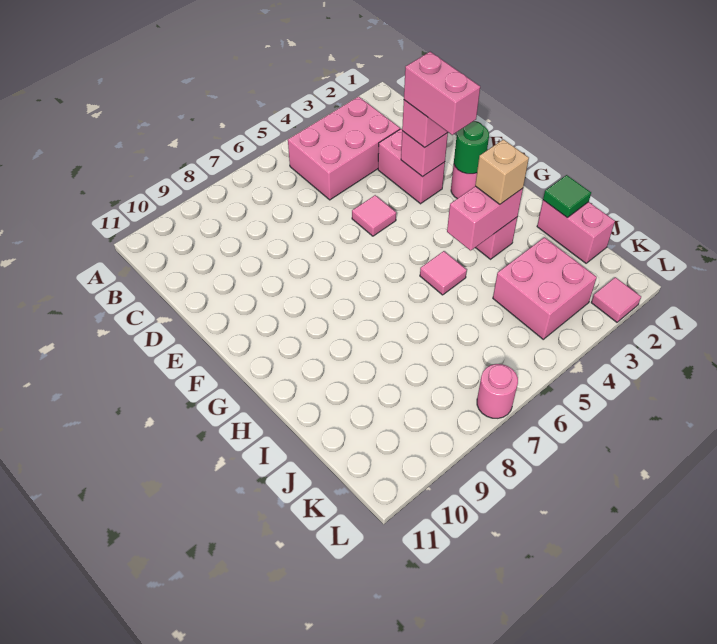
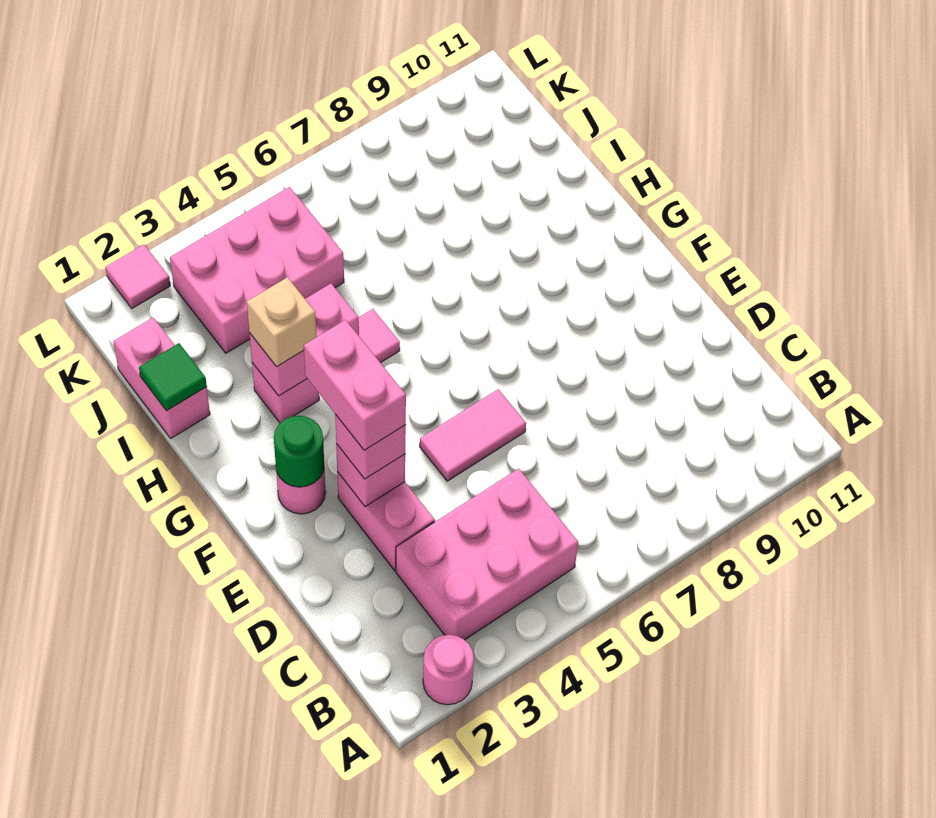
pink 1x1 tile [352,195,396,236] -> pink 1x2 tile [420,389,526,481]
pink 2x2 brick [493,237,597,339] -> pink 2x3 brick [170,187,344,353]
pink 1x1 round brick [477,364,518,418] -> pink 1x1 round brick moved to [423,635,474,705]

